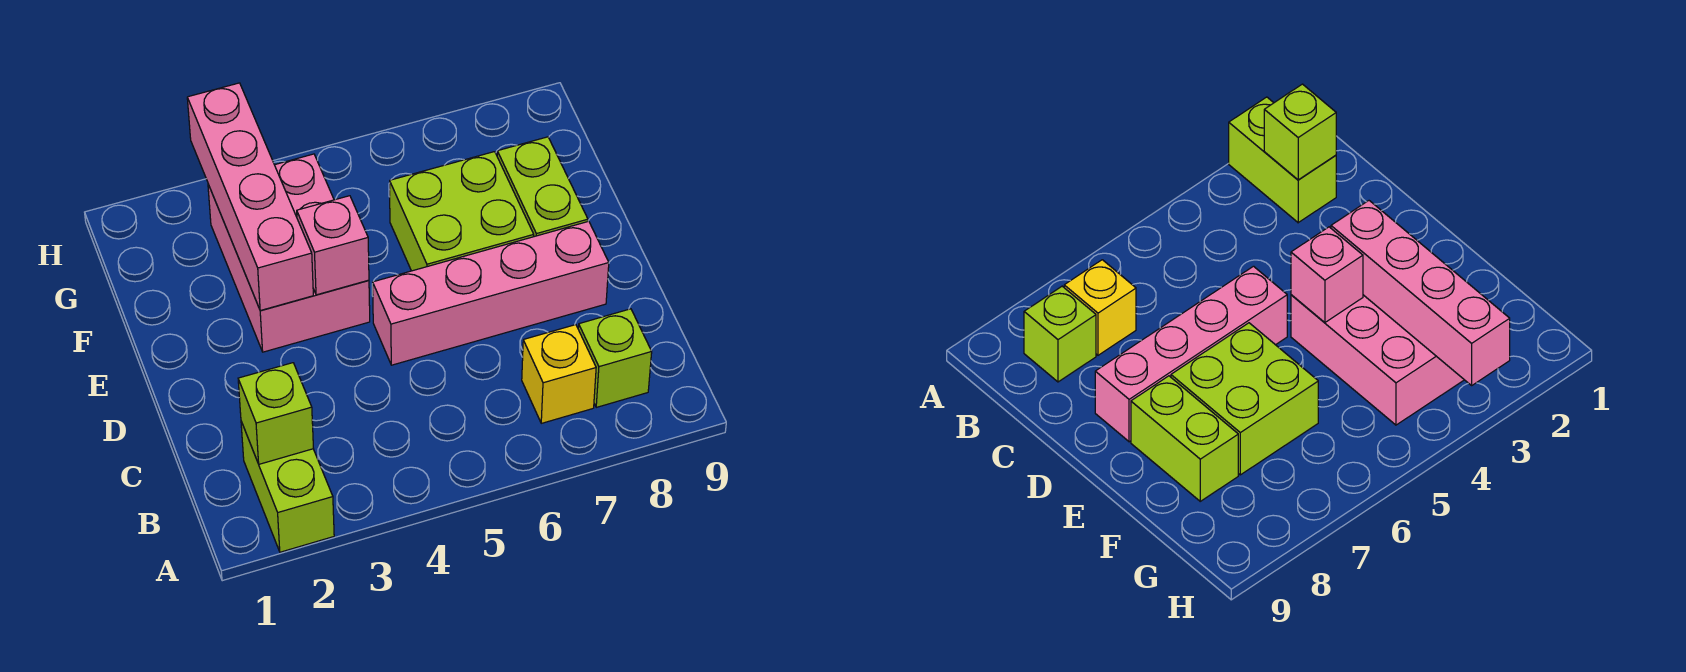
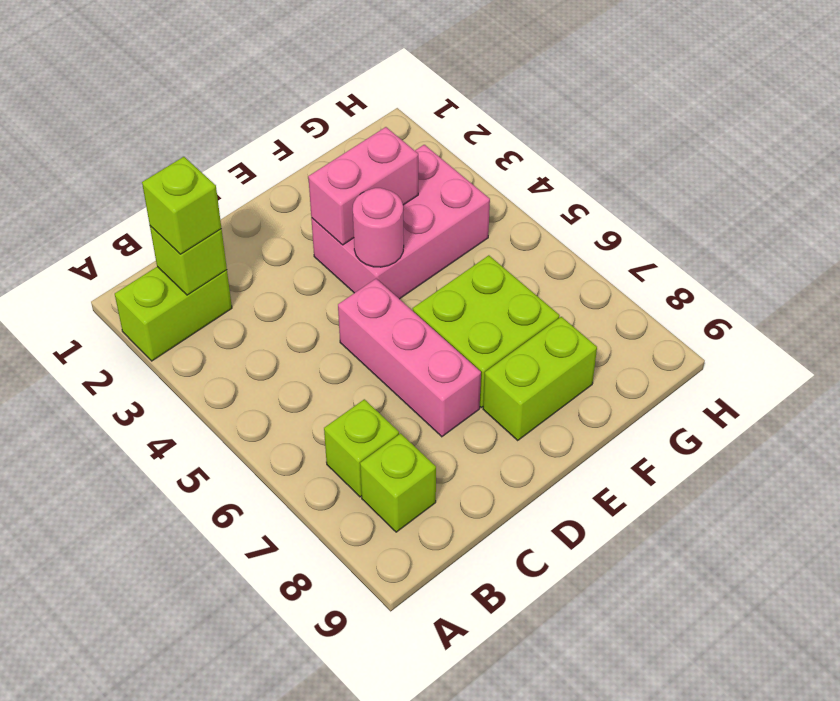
none -> lime 1x1 brick [142,157,221,254]
yellow 1x1 brick [522,325,596,423] -> lime 1x1 brick [324,399,399,497]
pink 1x4 brick [372,221,609,365] -> pink 1x3 brick [338,279,481,437]
pink 1x4 brick [187,83,313,310] -> pink 1x2 brick [308,127,418,245]
pink 1x1 brick [297,196,369,295] -> pink 1x1 round brick [353,188,404,267]

